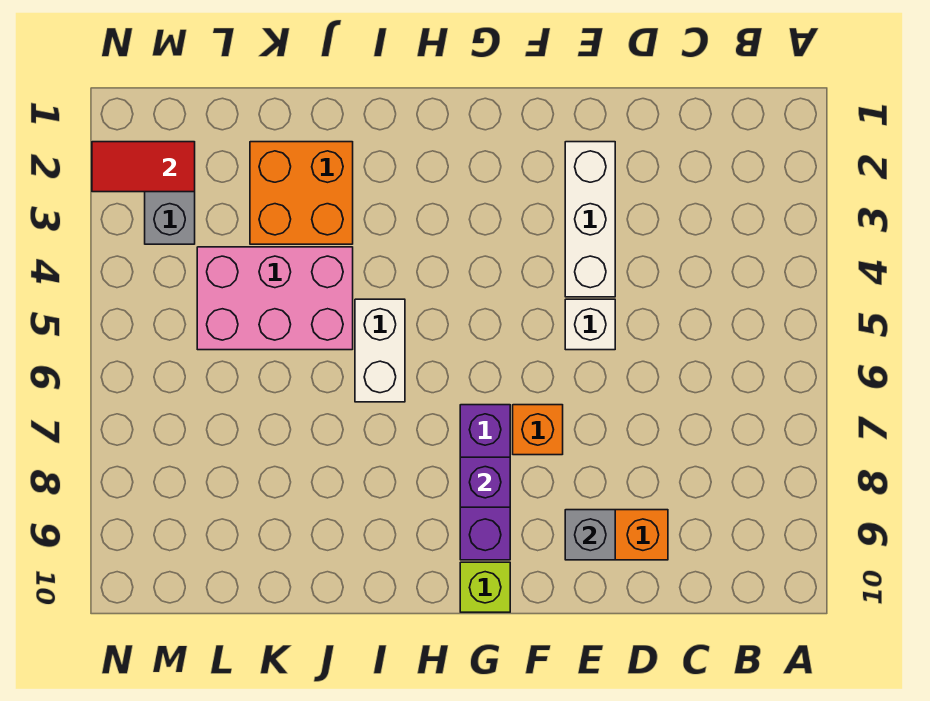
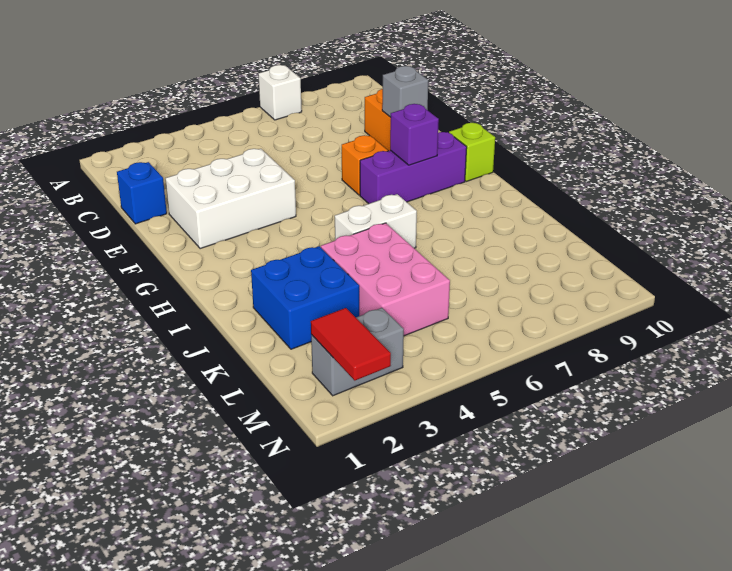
none -> blue 1x1 brick [117,162,167,224]
white 1x3 brick [565,142,615,297] -> white 2x3 brick [165,149,296,249]
white 1x1 brick [565,299,615,350] -> white 1x1 brick moved to [258,65,302,120]
orange 2x2 brick [250,142,353,244] -> blue 2x2 brick [251,246,359,349]

